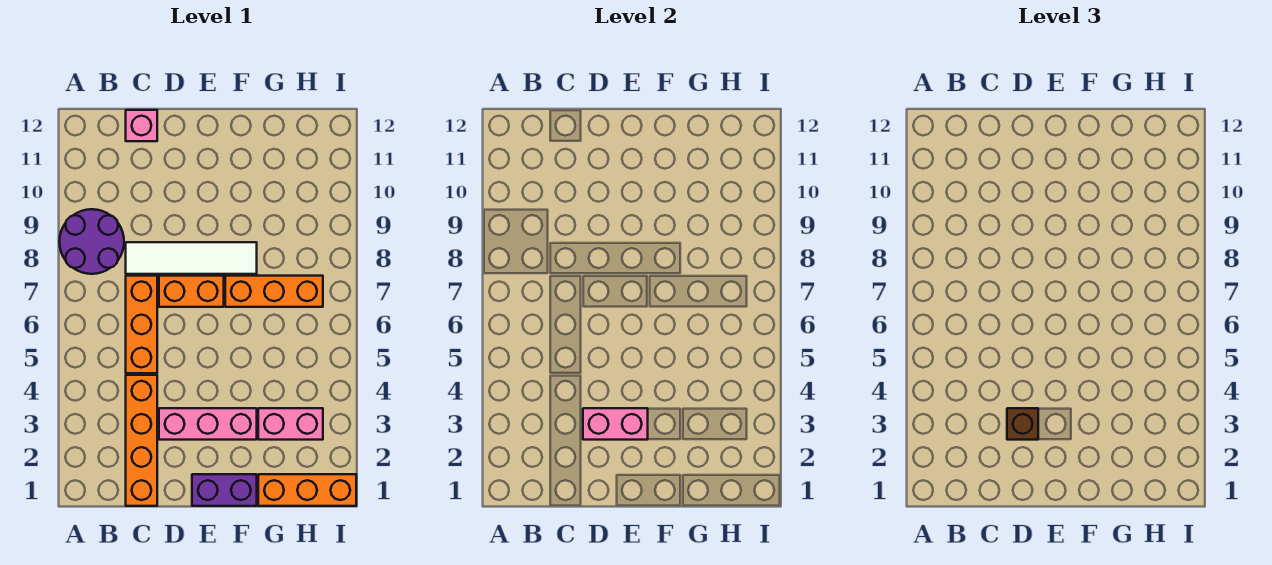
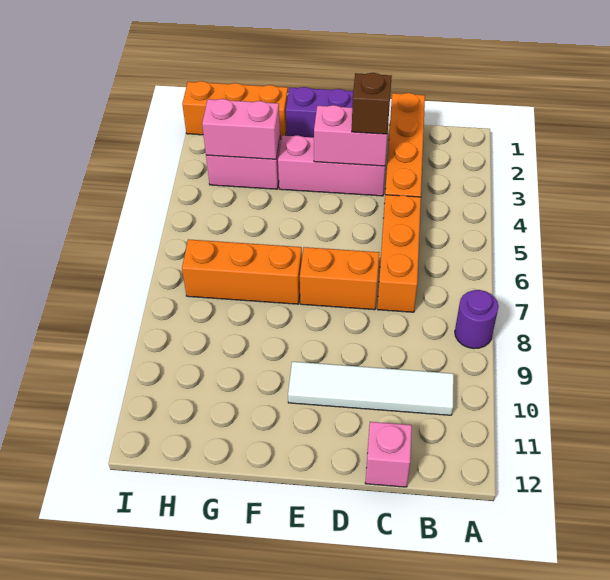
purple 2x2 round brick [59,209,124,274] -> purple 1x1 round brick [455,290,499,349]
white 1x4 tile [126,242,257,274] -> white 1x4 tile moved to [288,362,454,415]
none -> pink 1x2 brick [202,99,280,159]

